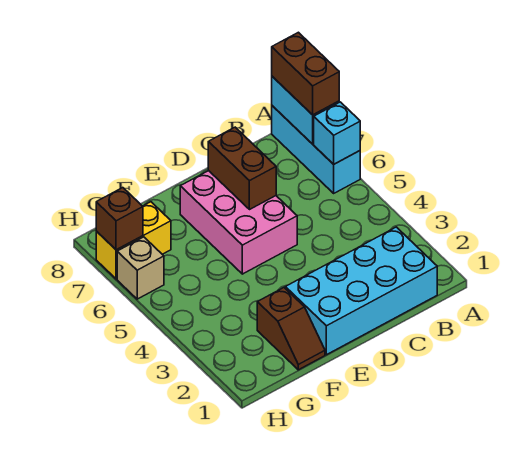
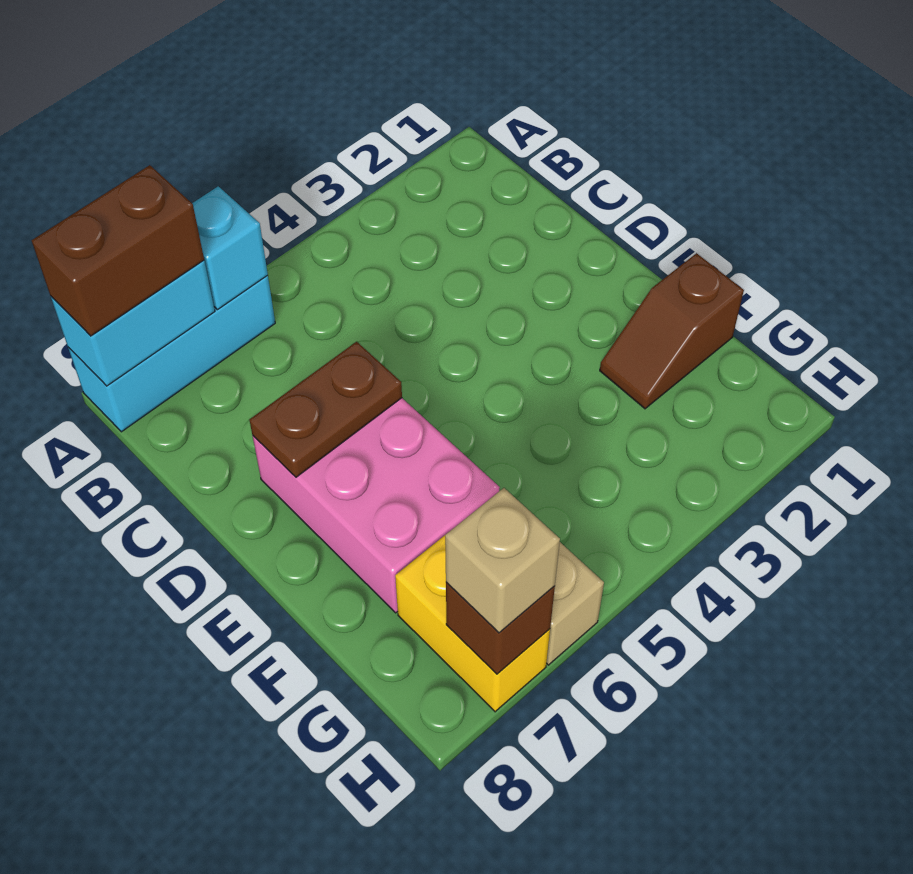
cyan 2x4 brick [285,227,437,355] -> none
pink 2x3 brick [180,171,297,274] -> pink 2x3 brick turned to [253,398,500,613]
brown 1x2 brick [208,127,276,210] -> brown 1x2 plate [250,342,402,477]
brown 1x2 slope [257,288,325,370] -> brown 1x2 slope turned to [600,253,744,409]
none -> tan 1x1 brick [445,488,560,633]

